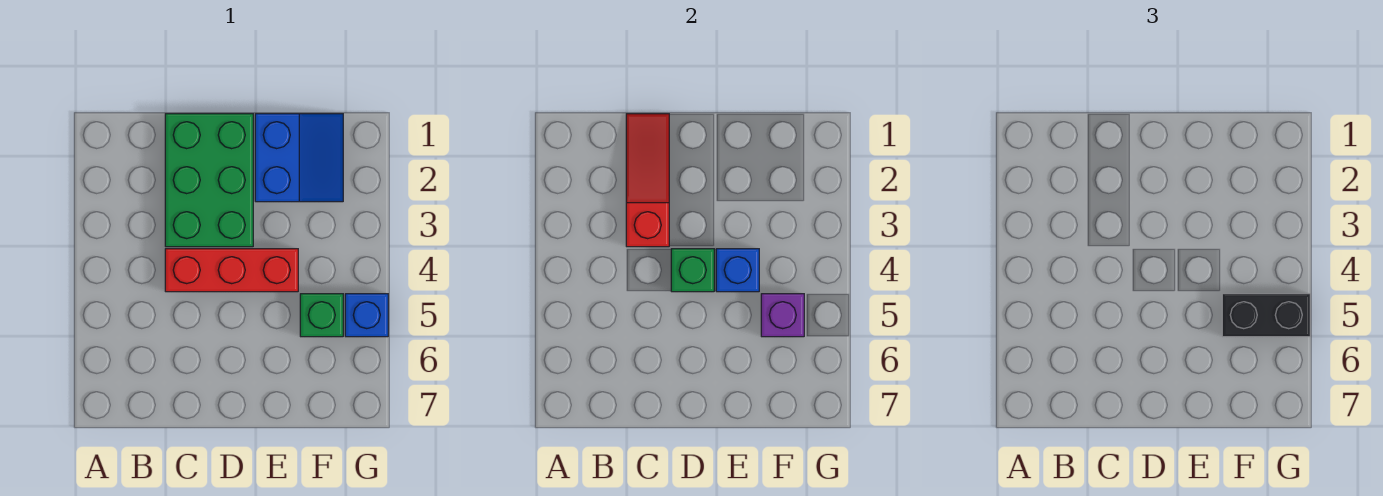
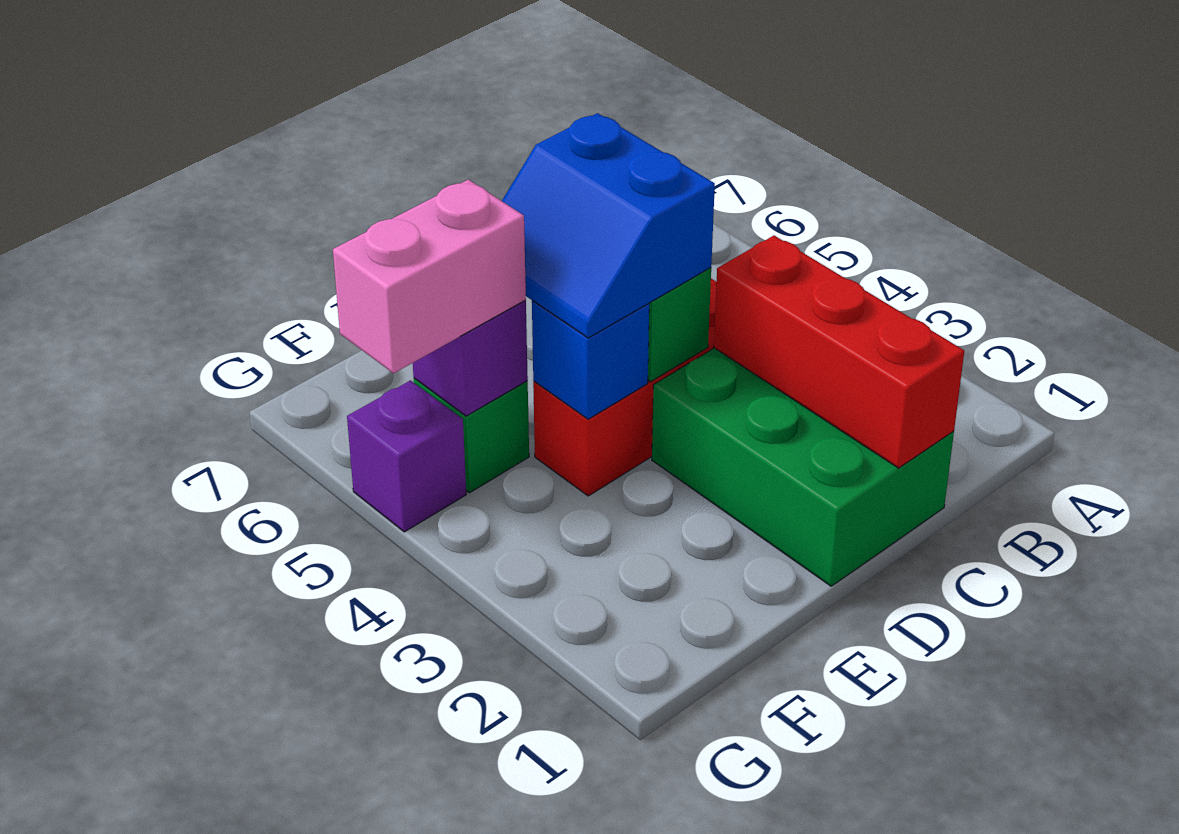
red 1x3 slope [626,114,669,247] -> red 1x3 brick [714,236,964,468]
blue 2x2 slope [255,114,343,202] -> blue 2x2 slope moved to [502,113,715,338]
black 1x2 brick [1222,294,1310,337] -> pink 1x2 brick [333,179,526,374]
blue 1x1 brick [345,294,388,337] -> purple 1x1 brick [347,380,466,532]

